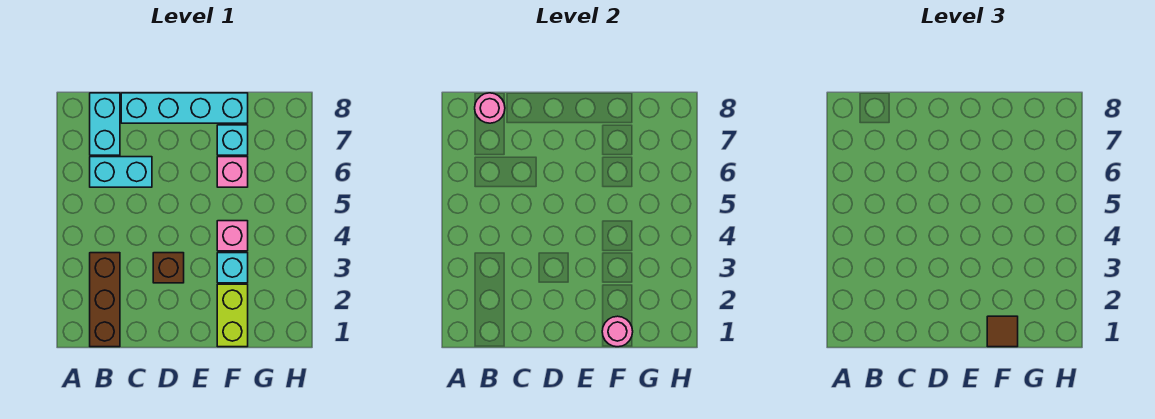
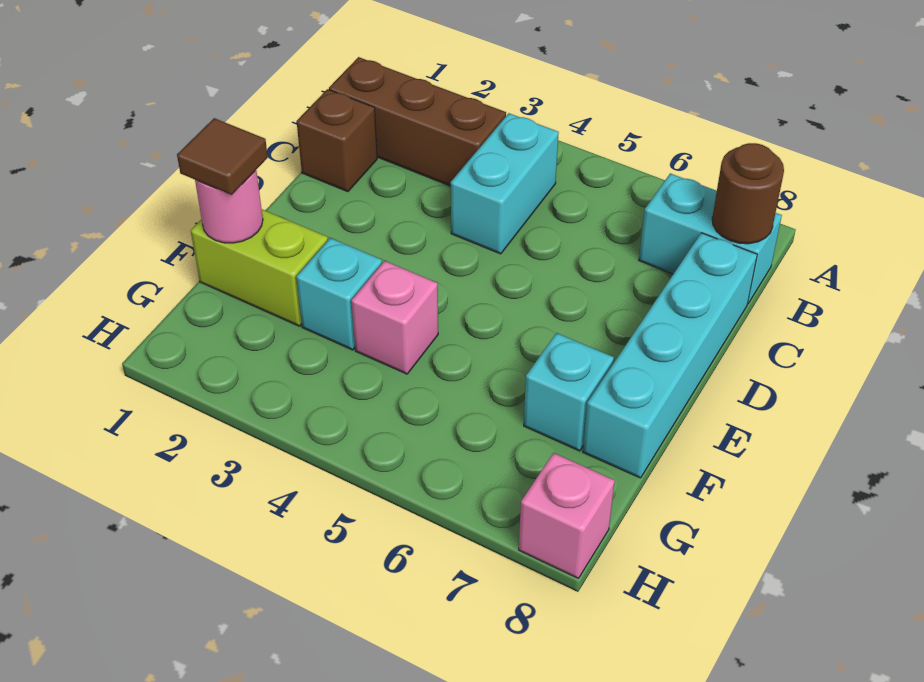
cyan 1x2 brick [90,157,152,187] -> cyan 1x2 brick moved to [451,113,559,254]
pink 1x1 round brick [475,93,505,123] -> brown 1x1 round brick [712,143,784,244]
brown 1x1 brick [153,253,184,283] -> brown 1x1 brick moved to [297,89,377,192]
pink 1x1 brick [217,157,248,187] -> pink 1x1 brick moved to [519,453,615,578]

